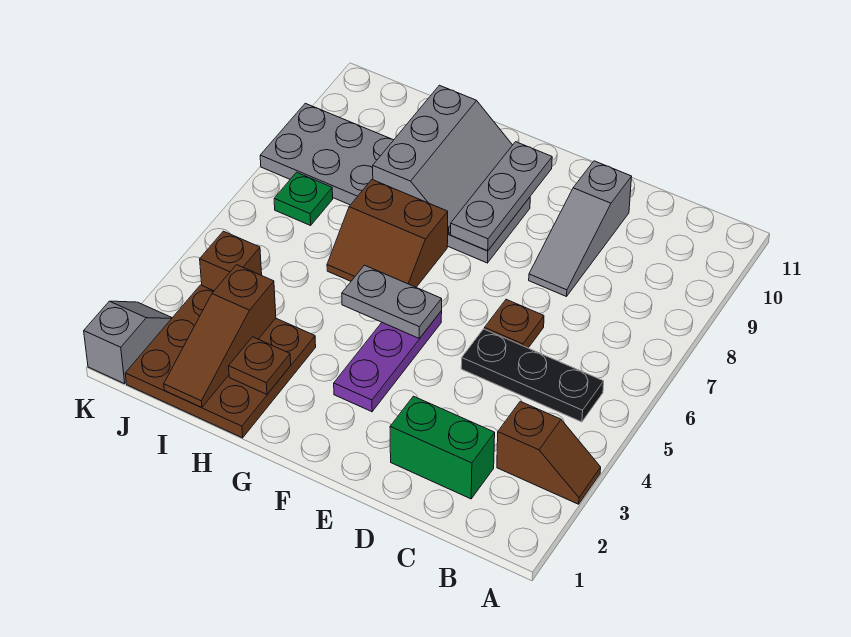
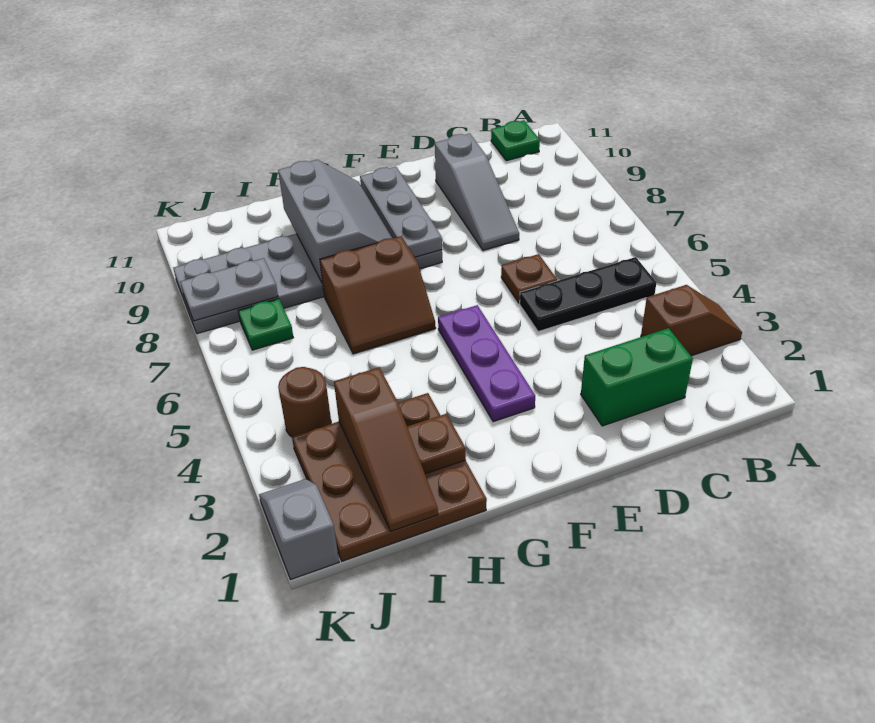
none -> green 1x1 plate [491,120,540,161]
grey 1x2 plate [342,265,442,339] -> grey 1x2 plate moved to [180,258,278,321]
brown 1x1 brick [200,231,262,291] -> brown 1x1 round brick [278,367,331,437]

